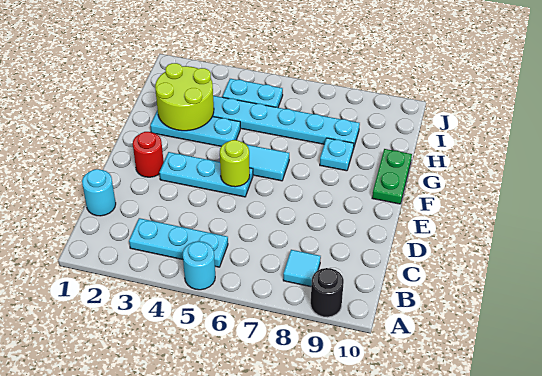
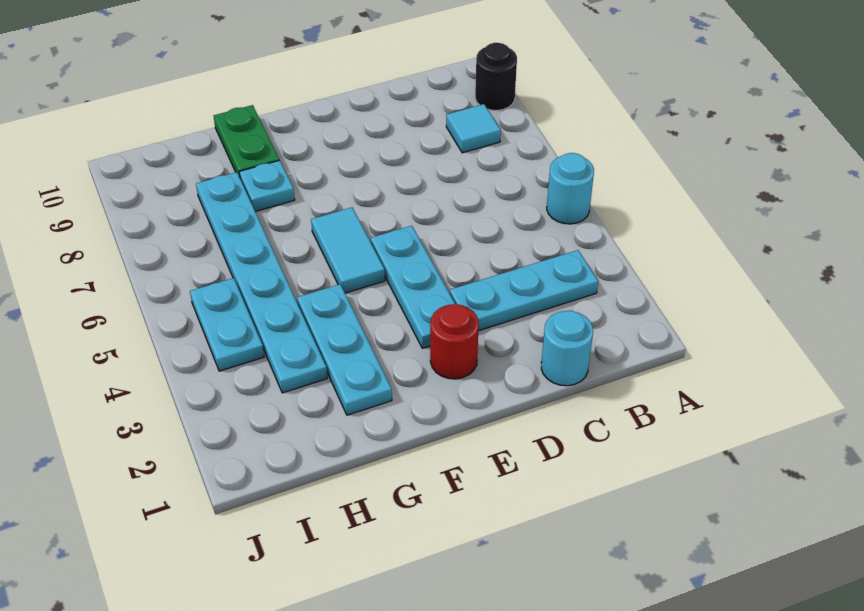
cyan 1x3 plate [129,218,228,267] -> cyan 1x3 plate turned to [450,250,598,331]
lime 1x1 round brick [220,140,250,187] -> none
green 1x2 plate [372,149,412,204] -> green 1x2 plate turned to [214,105,279,177]
lime 2x2 round brick [155,63,214,131] -> none

